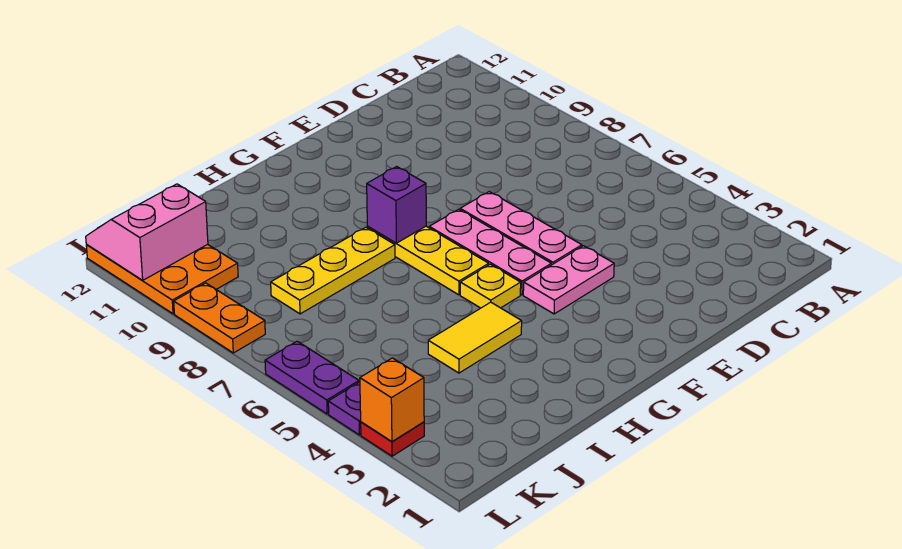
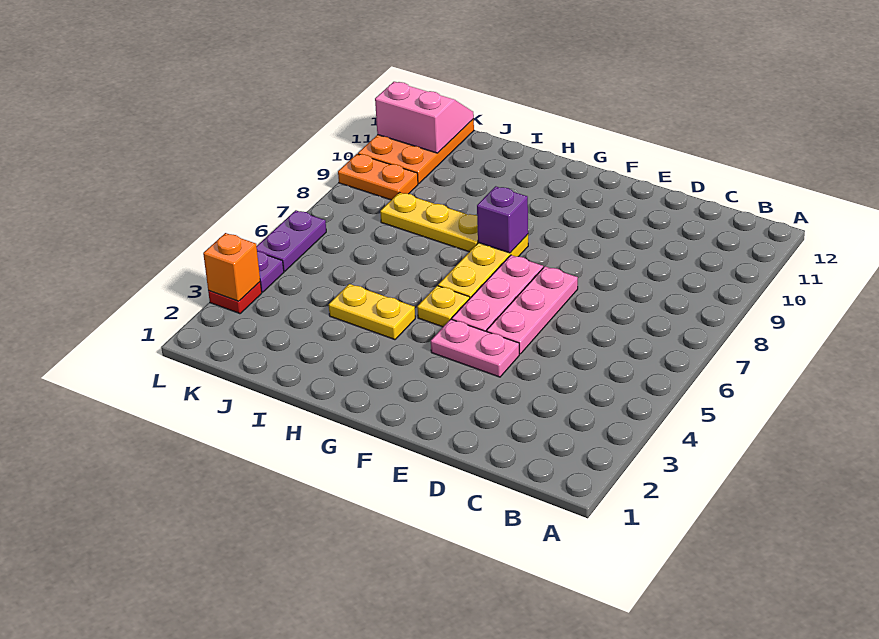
yellow 1x2 tile [428,302,522,373] -> yellow 1x2 plate [329,284,415,340]
orange 1x2 plate [174,283,265,353] -> orange 1x2 plate turned to [338,154,418,200]

